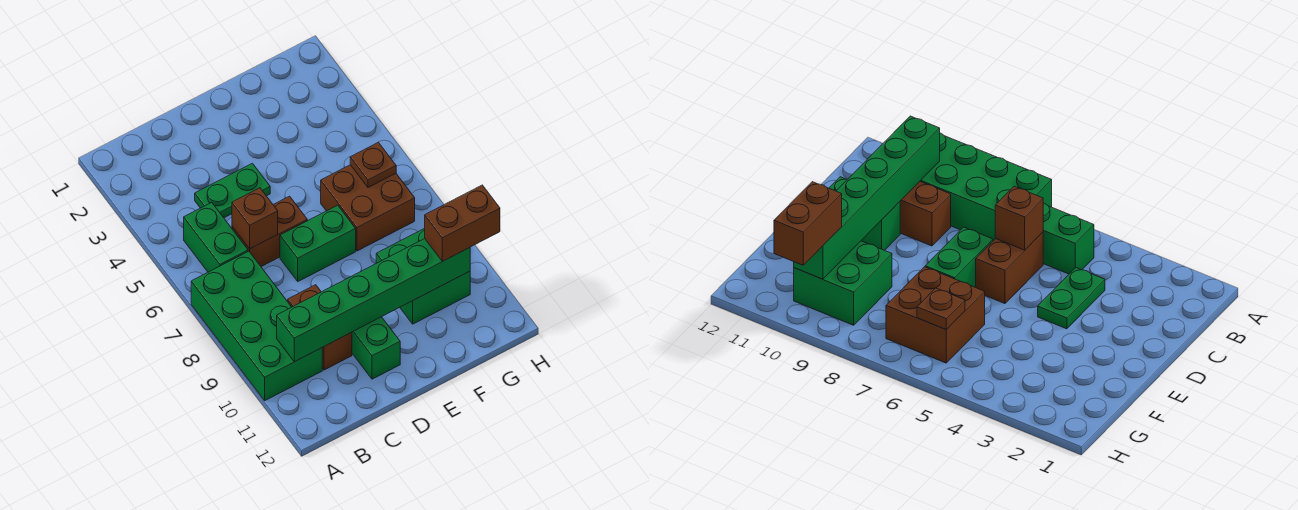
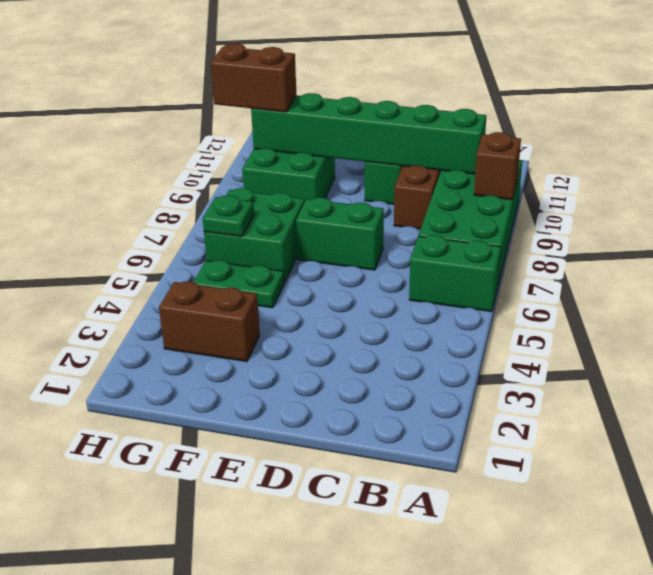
green 1x2 brick [184,203,248,272] -> green 1x2 brick turned to [409,235,501,312]
green 1x2 plate [195,163,270,218] -> green 1x2 plate moved to [193,260,284,308]
brown 1x2 brick [232,196,307,267] -> brown 1x2 brick moved to [159,282,260,361]
brown 1x1 brick [232,188,278,249] -> brown 1x1 brick moved to [474,132,521,200]
brown 2x2 brick [321,165,415,251] -> green 2x2 brick [204,188,305,283]
brown 1x1 plate [350,142,396,187] -> green 1x1 plate [203,196,254,237]

